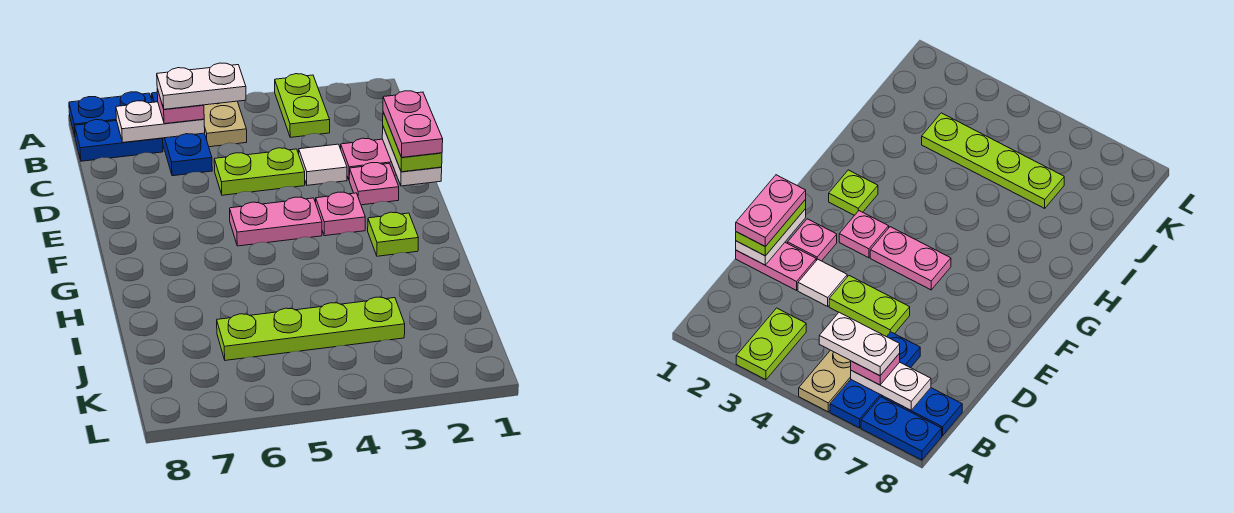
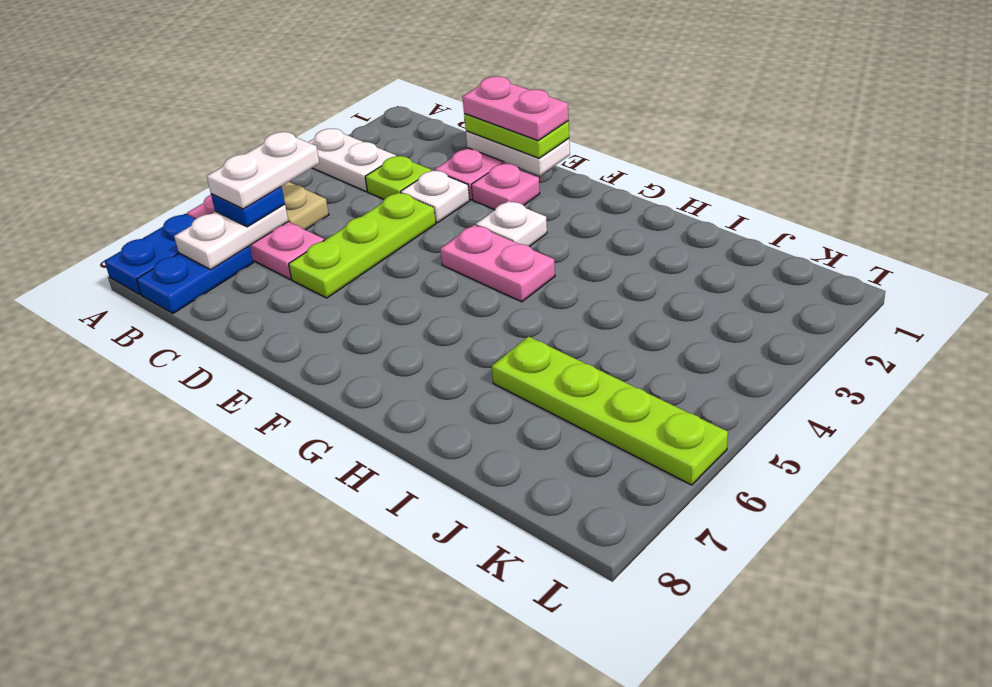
lime 1x2 plate [275,74,330,137] -> white 1x2 plate [308,129,396,191]
blue 1x3 plate [152,92,212,176] -> pink 1x3 plate [187,195,324,279]
pink 1x1 plate [157,89,204,124] -> blue 1x1 plate [211,187,285,227]
white 1x1 tile [299,144,347,185] -> white 1x1 plate [401,170,470,223]
lime 1x2 plate [214,148,305,195] -> lime 1x3 plate [289,193,436,298]
pink 1x1 plate [316,192,365,236] -> white 1x1 plate [476,201,547,246]
pink 1x2 plate [230,197,322,246] -> pink 1x2 plate turned to [440,225,555,302]
lime 1x1 plate [368,212,418,256] -> lime 1x1 plate moved to [365,156,431,199]
lime 1x4 plate [217,297,405,360] -> lime 1x4 plate turned to [492,336,728,485]

